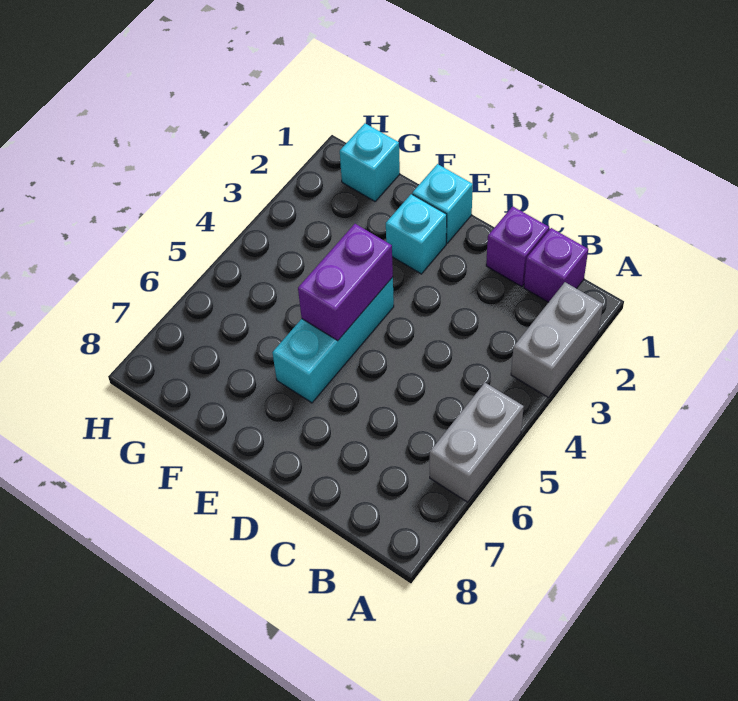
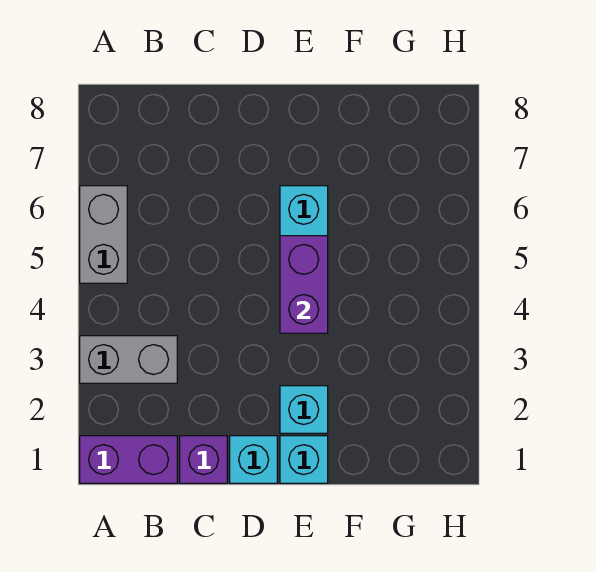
grey 1x2 brick [511,282,603,397] -> grey 1x2 brick turned to [80,336,177,383]
purple 1x1 brick [524,228,588,302] -> purple 1x2 brick [80,436,177,483]
cyan 1x1 brick [340,123,400,201] -> cyan 1x1 brick moved to [230,436,277,483]

